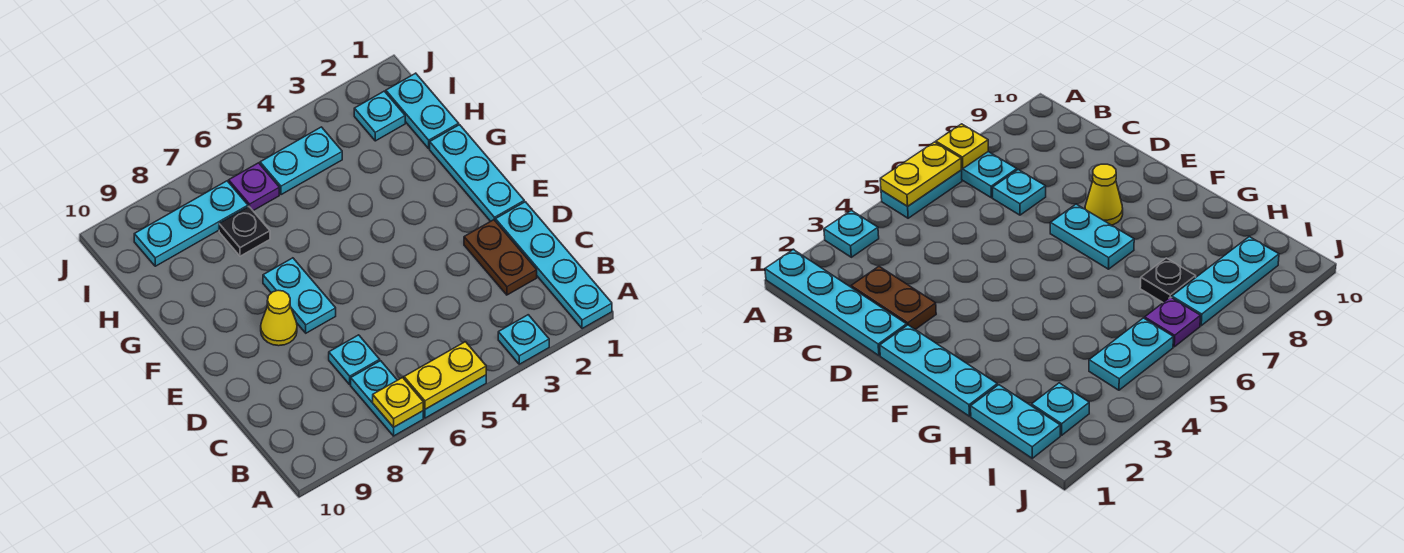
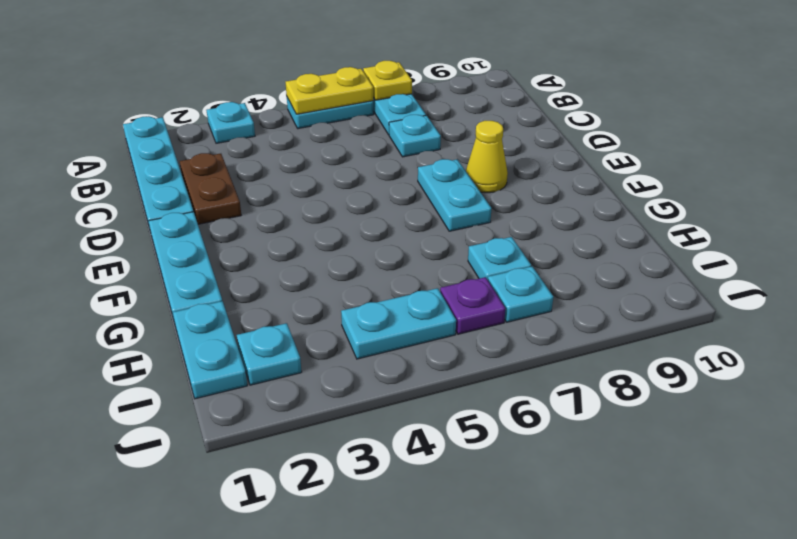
black 1x1 plate [219,207,270,256] -> cyan 1x1 plate [468,237,531,280]
cyan 1x3 plate [134,181,248,266] -> cyan 1x1 plate [488,266,553,322]

